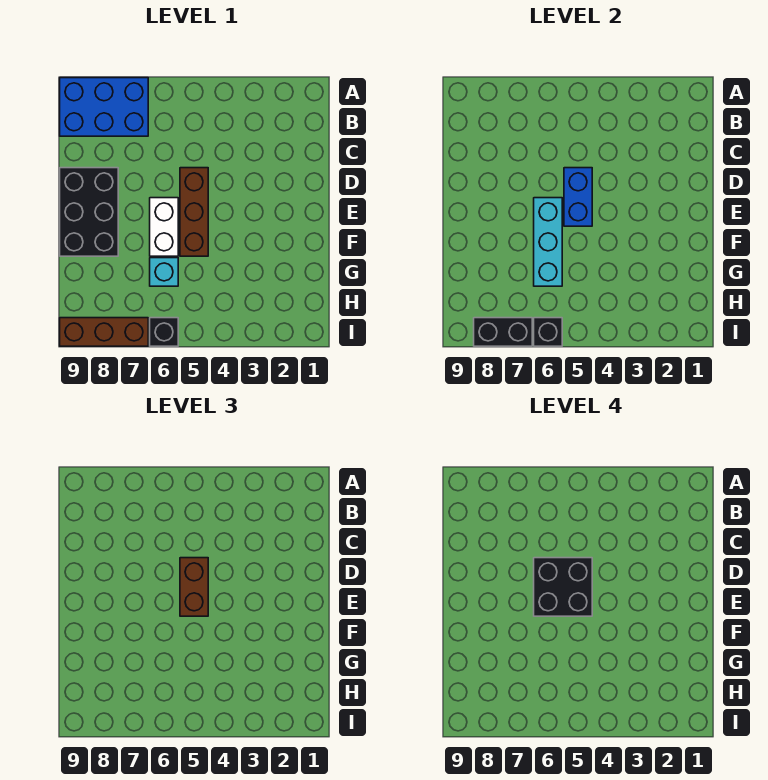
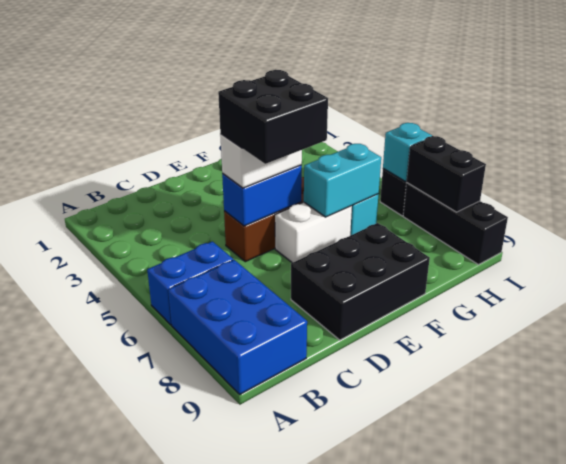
none -> blue 1x2 brick [147,241,233,325]
brown 1x2 brick [180,558,208,616] -> white 1x2 brick [220,134,302,188]
cyan 1x3 brick [534,198,562,286] -> cyan 1x2 brick [304,144,381,217]
black 1x1 brick [534,318,562,346] -> cyan 1x1 brick [383,123,432,182]
brown 1x3 brick [60,318,148,346] -> black 1x3 brick [403,183,508,265]

